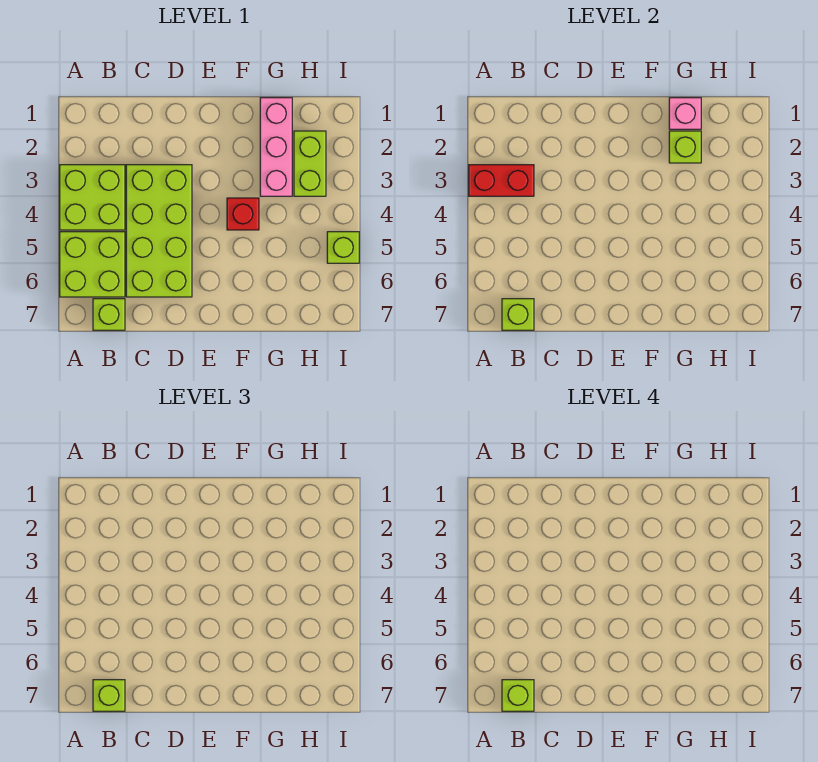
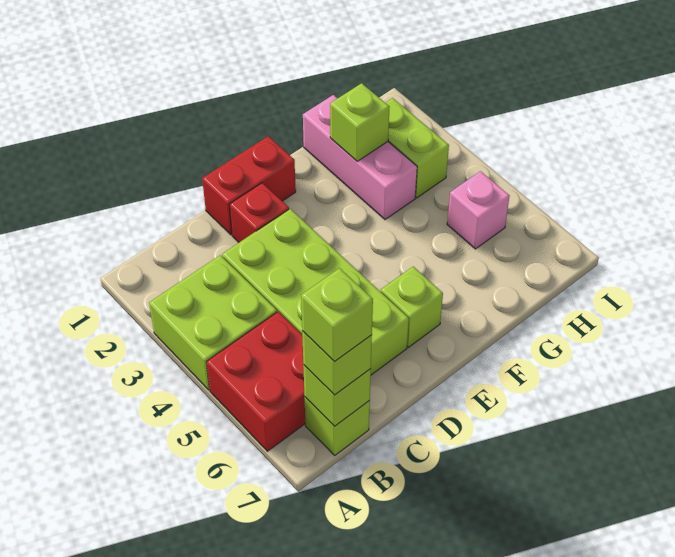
red 1x2 brick [469,165,534,196] -> red 1x2 brick moved to [202,136,296,235]
lime 2x2 brick [60,232,125,297] -> red 2x2 brick [206,312,305,451]
red 1x1 brick [227,198,259,230] -> red 1x1 brick moved to [229,183,289,242]
pink 1x1 brick [669,98,701,129] -> pink 1x1 brick moved to [447,171,509,249]
lime 1x1 brick [327,232,359,263] -> lime 1x1 brick moved to [381,267,443,347]

